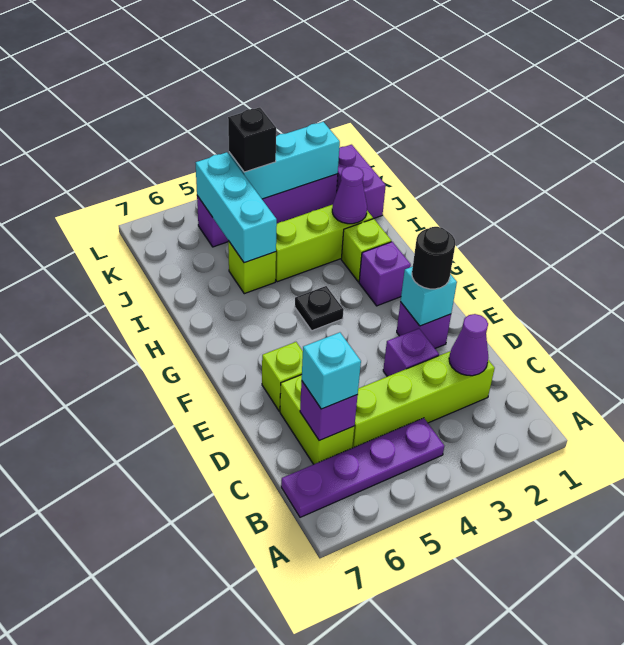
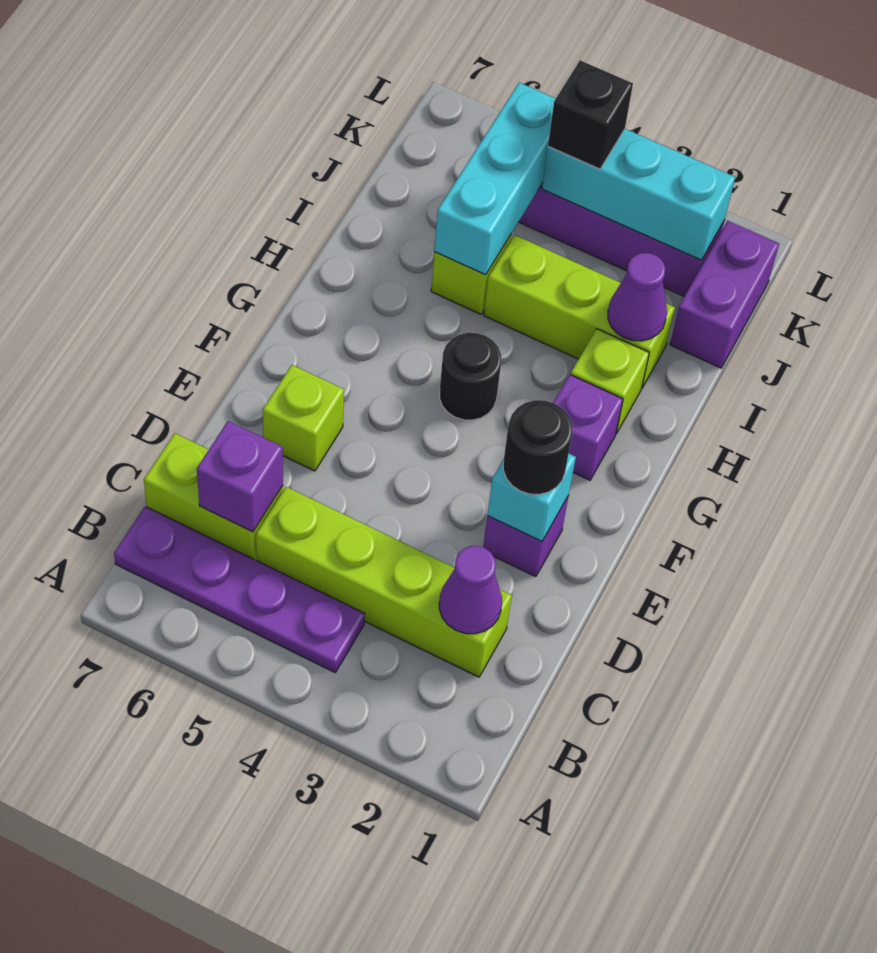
lime 1x2 brick [280,375,354,464] -> lime 1x2 brick turned to [144,433,283,560]
cyan 1x1 brick [302,332,361,409] -> none
purple 1x1 brick [383,329,439,377] -> none
black 1x1 plate [295,286,344,331] -> black 1x1 round brick [440,333,501,420]

